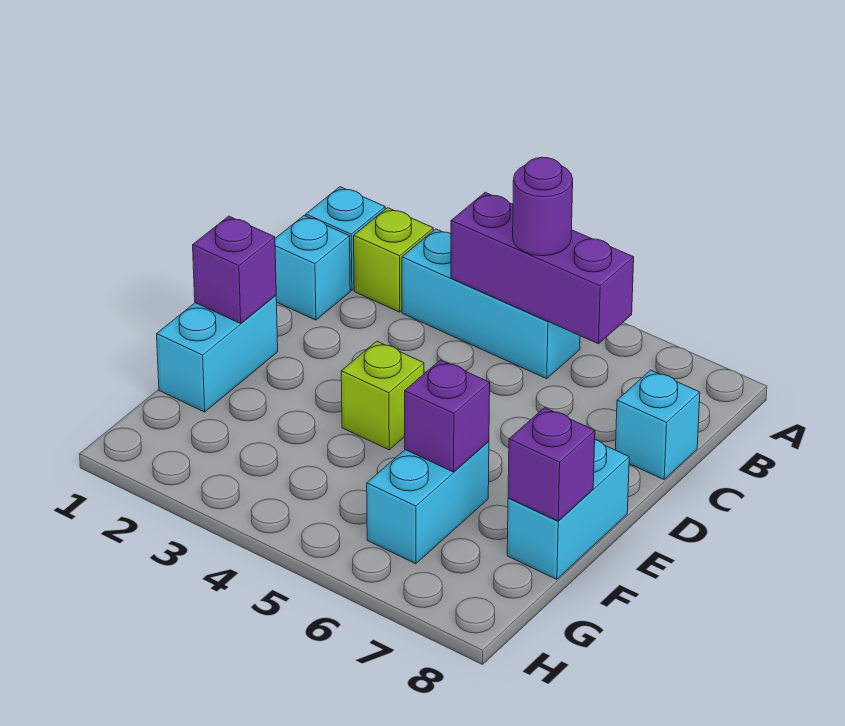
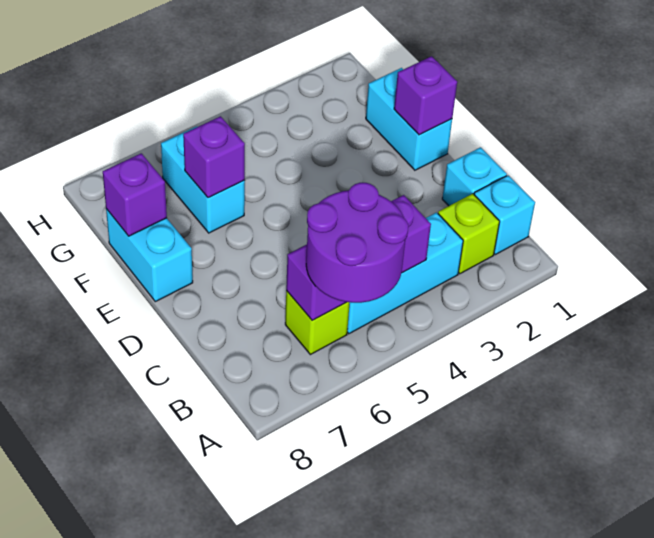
purple 1x1 round brick [513,157,573,256] -> purple 2x2 round brick [306,183,408,303]
cyan 1x1 brick [616,370,700,479] -> none
lime 1x1 brick [341,341,424,450] -> lime 1x1 brick moved to [285,291,350,355]

